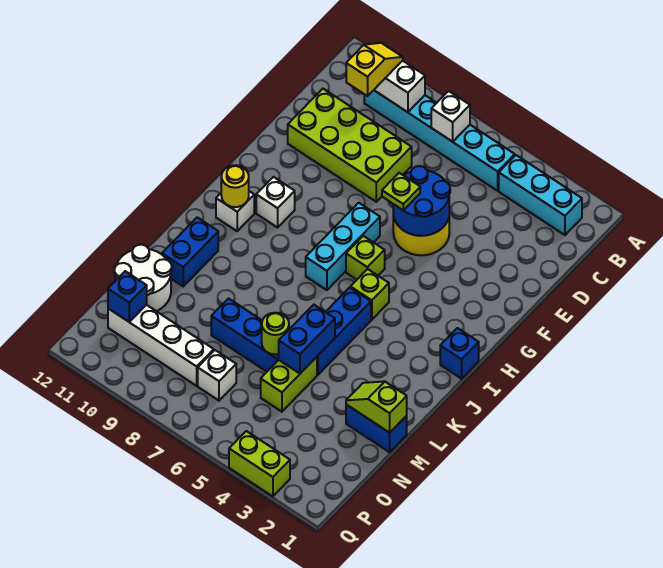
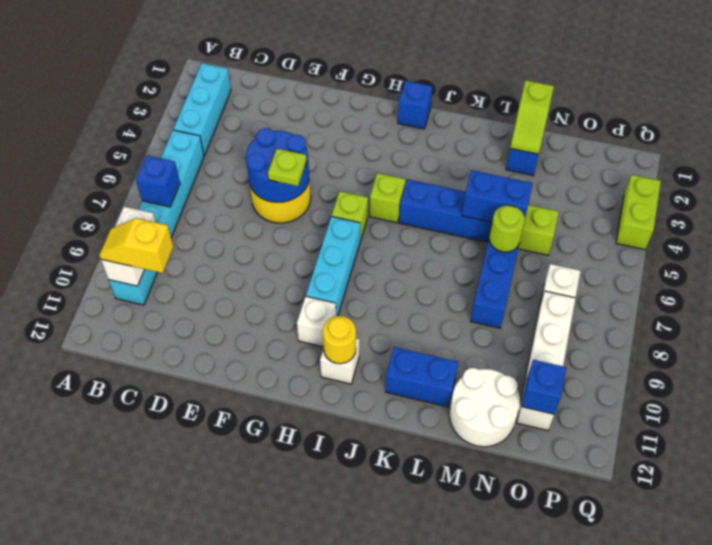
white 1x1 brick [431,91,470,142] -> blue 1x1 brick [136,155,180,207]
lime 2x4 brick [288,89,412,202] -> none
cyan 1x3 brick [306,203,380,290] -> cyan 1x3 brick turned to [306,216,360,316]

